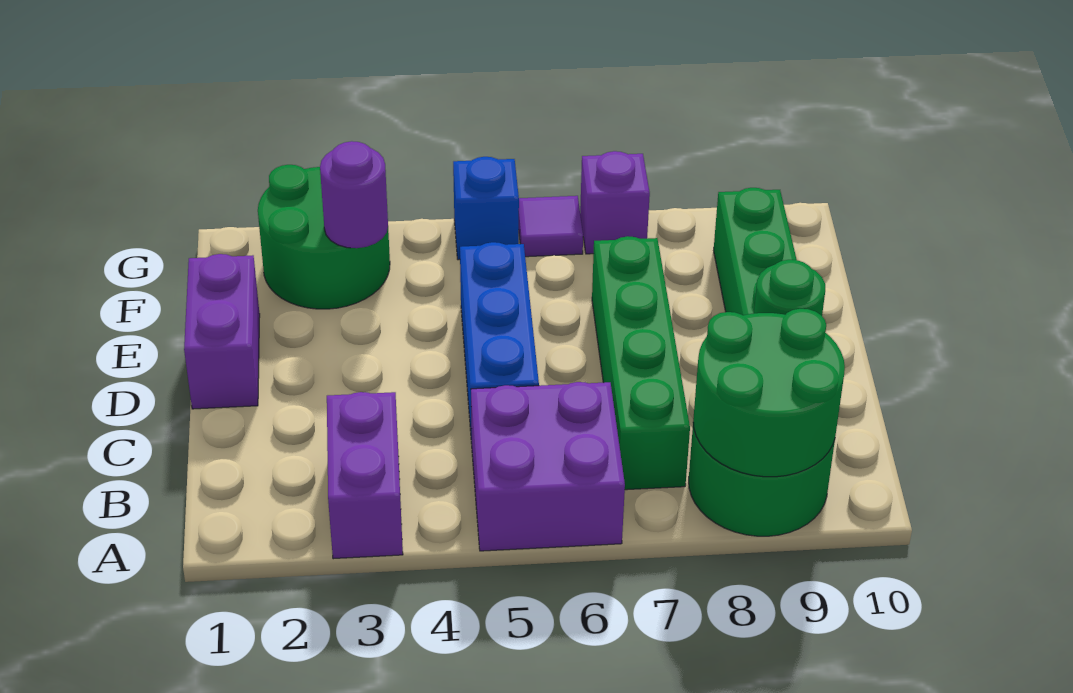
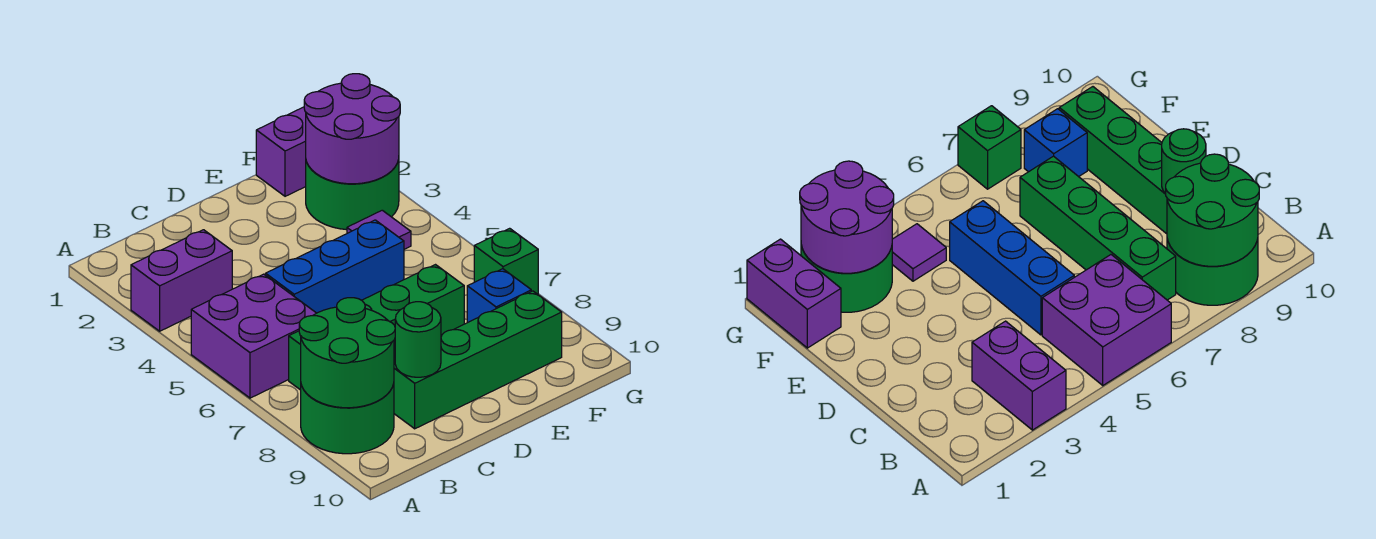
purple 1x2 brick [184,254,260,409] -> purple 1x2 brick moved to [256,107,306,196]
purple 1x1 round brick [320,141,388,248] -> purple 2x2 round brick [304,74,400,184]
blue 1x1 brick [453,157,519,260] -> blue 1x1 brick moved to [467,269,531,323]
purple 1x1 tile [519,196,583,257] -> purple 1x1 tile moved to [347,210,411,249]
purple 1x1 brick [580,151,650,254] -> green 1x1 brick [474,228,538,294]

